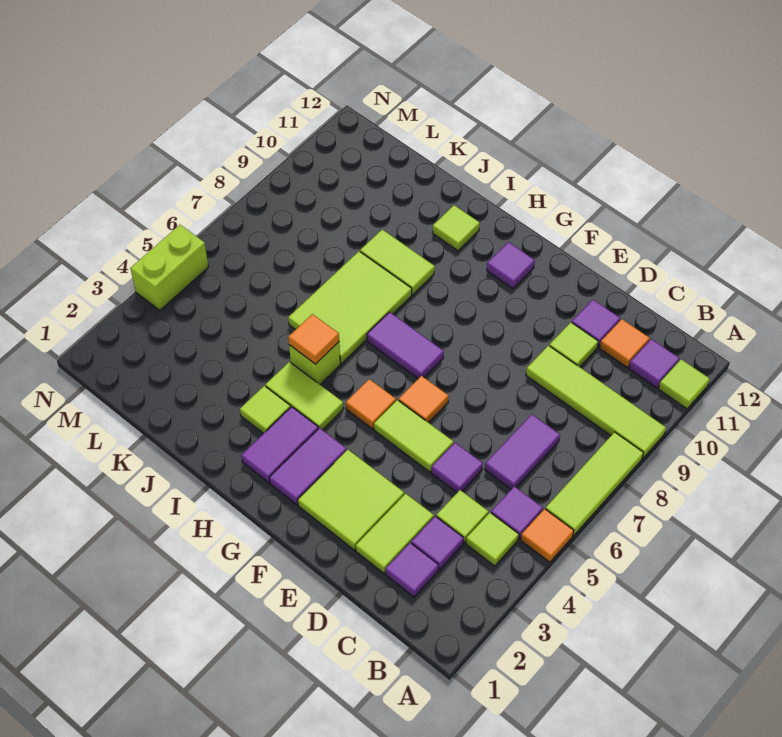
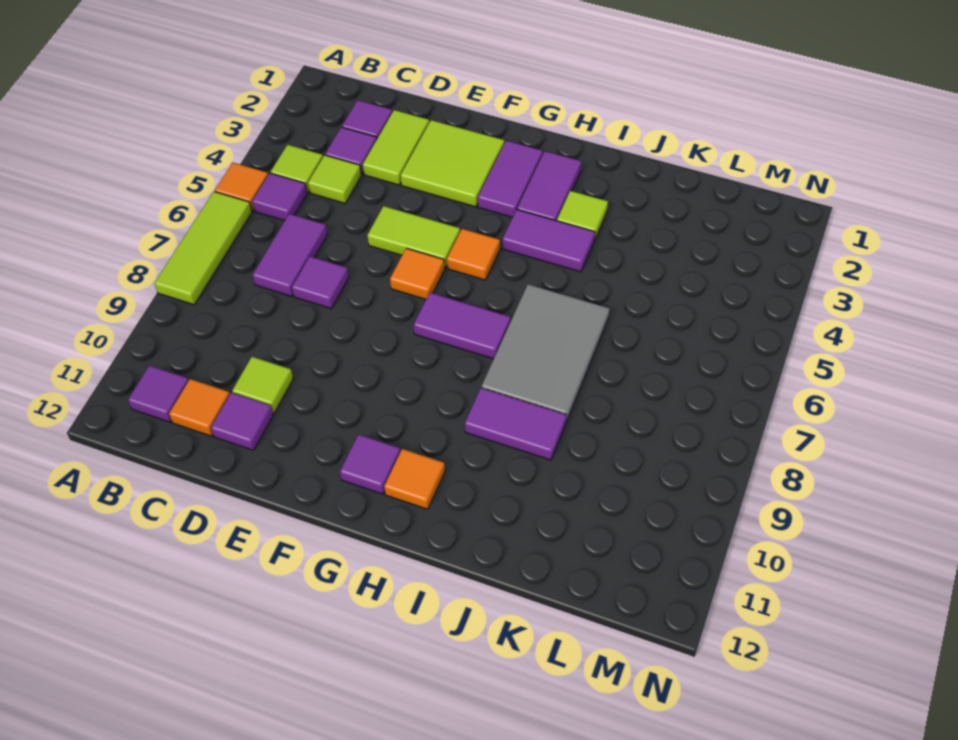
lime 1x4 tile [526,346,666,458] -> none
lime 1x1 tile [659,359,710,409] -> none
purple 1x1 tile [431,443,483,492] -> purple 1x1 tile moved to [292,256,349,309]
lime 1x2 tile [266,362,343,430] -> purple 1x2 tile [502,210,595,272]
lime 1x1 brick [289,342,340,384] -> none
orange 1x1 tile [288,314,339,364] -> orange 1x1 tile moved to [384,449,445,509]
lime 2x3 tile [288,251,412,364] -> grey 2x3 tile [482,284,610,422]
lime 1x2 tile [360,230,435,295] -> purple 1x2 tile [465,388,566,460]
lime 1x1 tile [433,205,480,251] -> none
lime 1x2 brick [130,225,208,310] -> none

